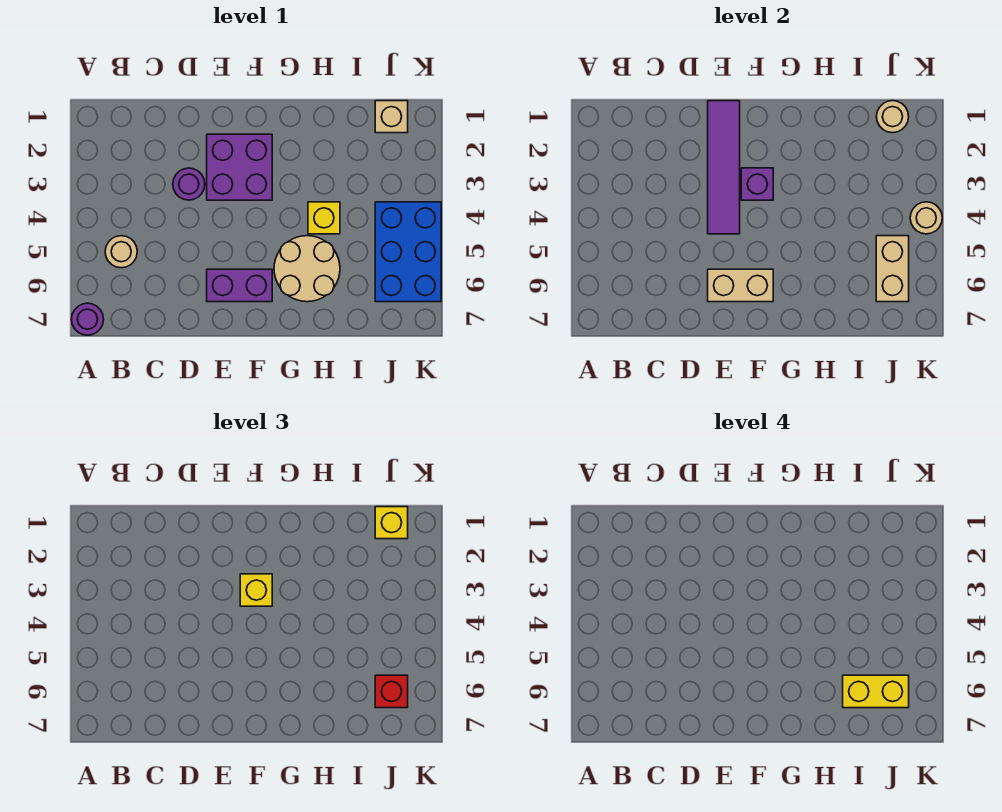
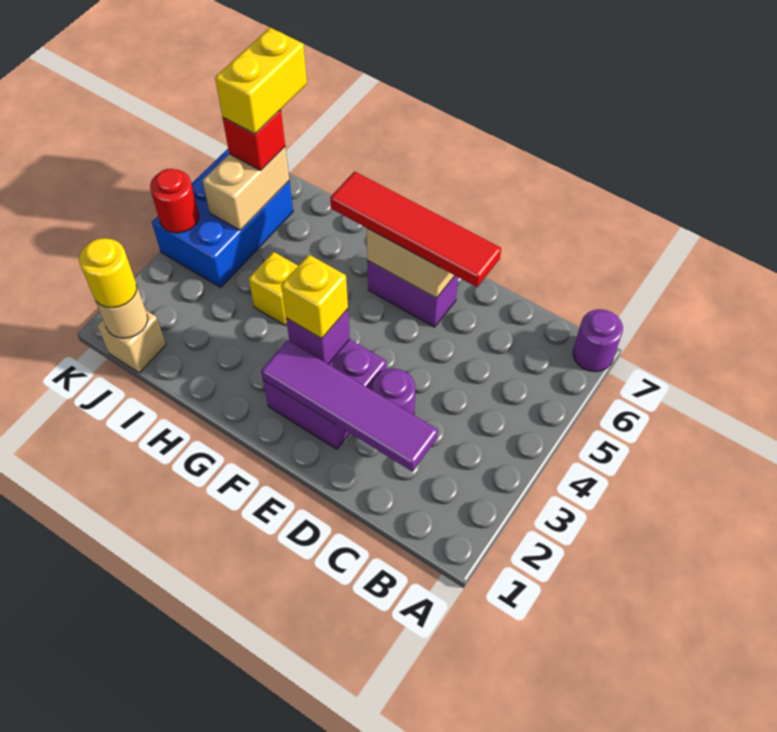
tan 1x1 round brick [105,236,137,268] -> none
none -> red 1x4 tile [330,172,501,287]
purple 1x4 tile [708,101,740,234] -> purple 1x4 tile turned to [261,340,438,471]
tan 2x2 round brick [274,236,340,302] -> none
yellow 1x2 brick [843,675,909,708] -> yellow 1x2 brick turned to [215,28,307,134]
yellow 1x1 brick [375,507,408,539] -> yellow 1x1 round brick [79,238,137,308]
tan 1x1 round brick [910,202,942,234] -> red 1x1 round brick [150,169,199,233]

